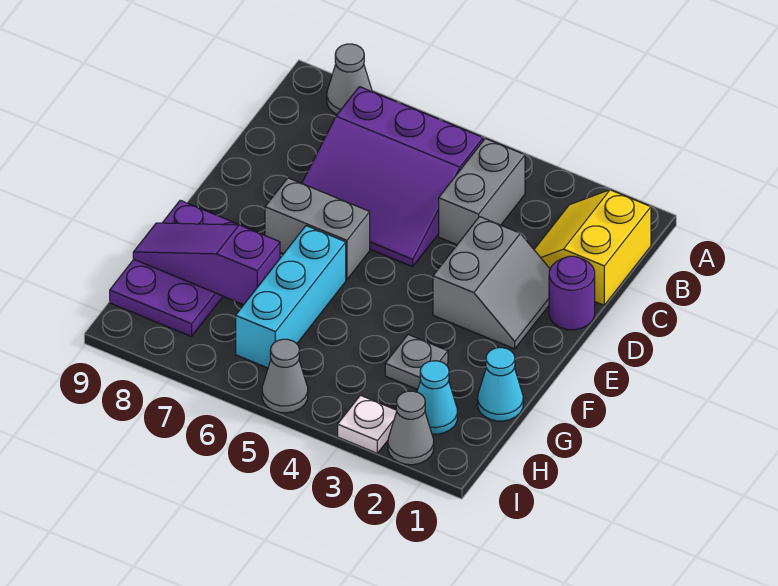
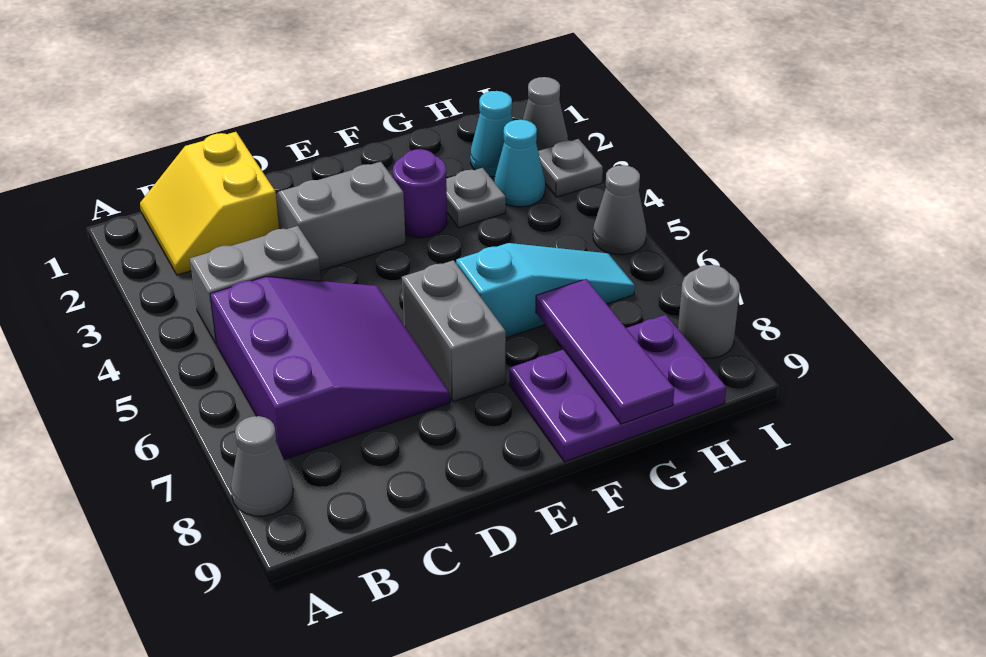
yellow 2x2 slope [534,190,651,305] -> yellow 2x2 slope turned to [140,132,279,275]
purple 1x1 round brick [549,256,595,330] -> purple 1x1 round brick moved to [393,149,447,238]
cyan 1x3 brick [236,226,346,368] -> cyan 1x3 slope [456,243,635,338]
cyan 1x1 cone [478,348,523,421] -> cyan 1x1 cone moved to [494,120,545,207]
purple 1x3 slope [133,223,280,305] -> purple 1x3 tile [536,279,674,424]
white 1x1 plate [338,395,397,453] -> grey 1x1 plate [538,139,603,197]
none -> grey 1x1 round brick [678,265,740,358]

